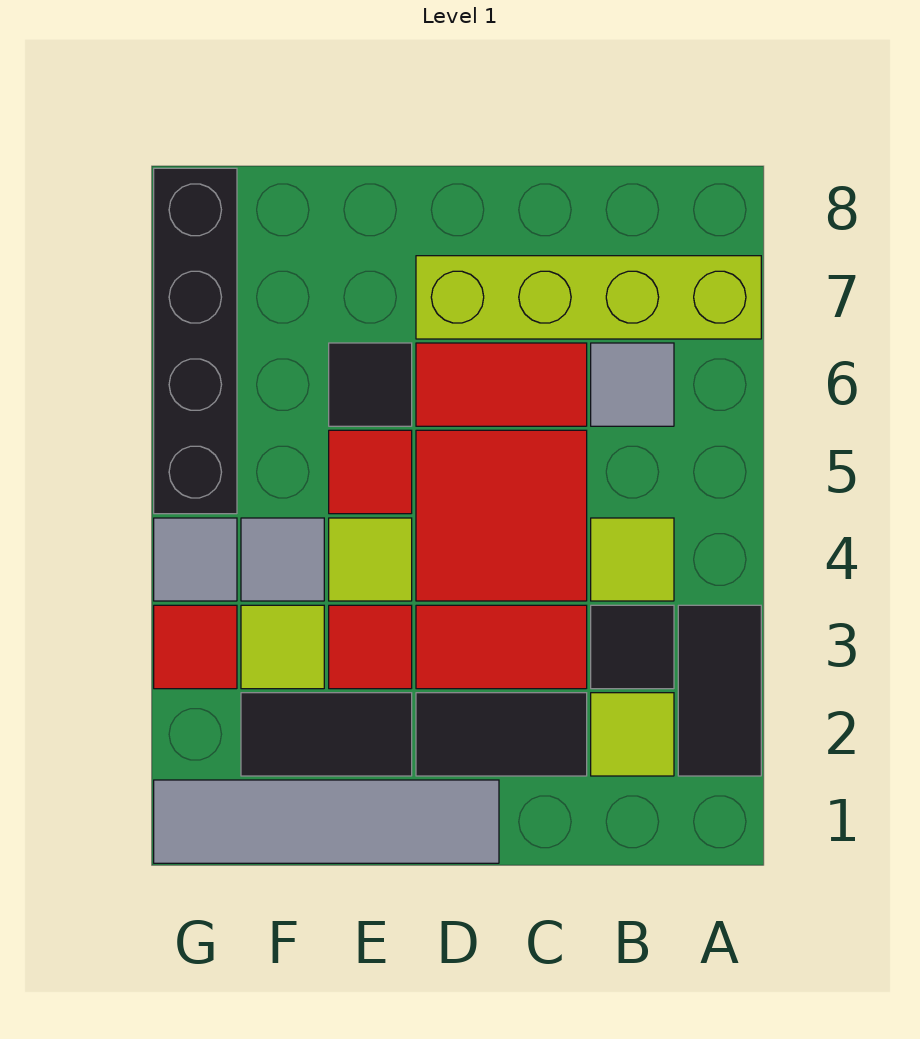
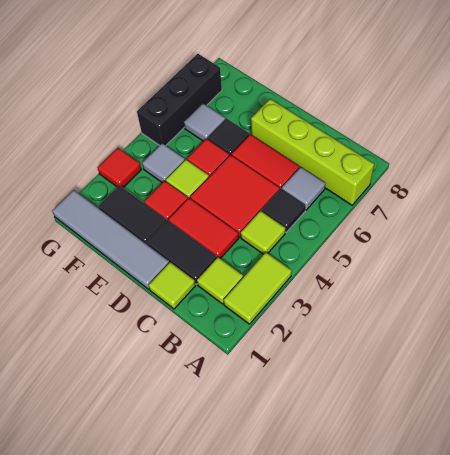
black 1x2 tile [678,605,761,776] -> lime 1x2 tile [223,253,292,324]
black 1x1 tile [591,605,674,689] -> black 1x1 tile moved to [262,189,306,232]
lime 1x1 tile [241,605,324,689] -> lime 1x1 tile moved to [148,262,196,309]
grey 1x1 tile [154,518,237,601] -> grey 1x1 tile moved to [184,103,225,141]
black 1x4 brick [154,168,237,514] -> black 1x3 brick [137,54,222,145]

